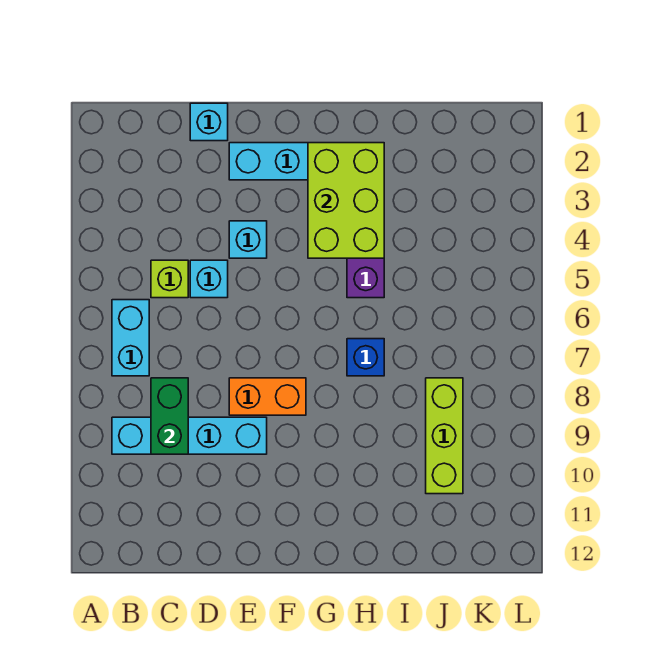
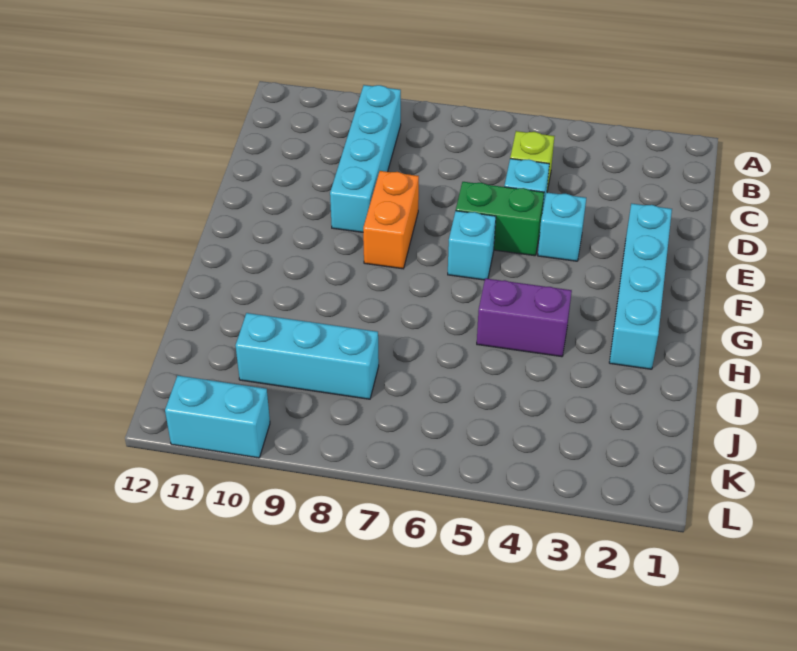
cyan 1x2 brick [112,300,149,376] -> cyan 1x2 brick moved to [165,376,270,458]
green 1x2 brick [151,378,188,454] -> green 1x2 brick moved to [456,182,544,256]
cyan 1x1 brick [190,103,228,141] -> cyan 1x1 brick moved to [448,211,496,280]
lime 2x3 brick [308,143,384,258] -> none
blue 1x1 brick [347,339,384,376] -> none
lime 1x3 brick [426,378,463,494] -> cyan 1x3 brick [236,313,379,399]

